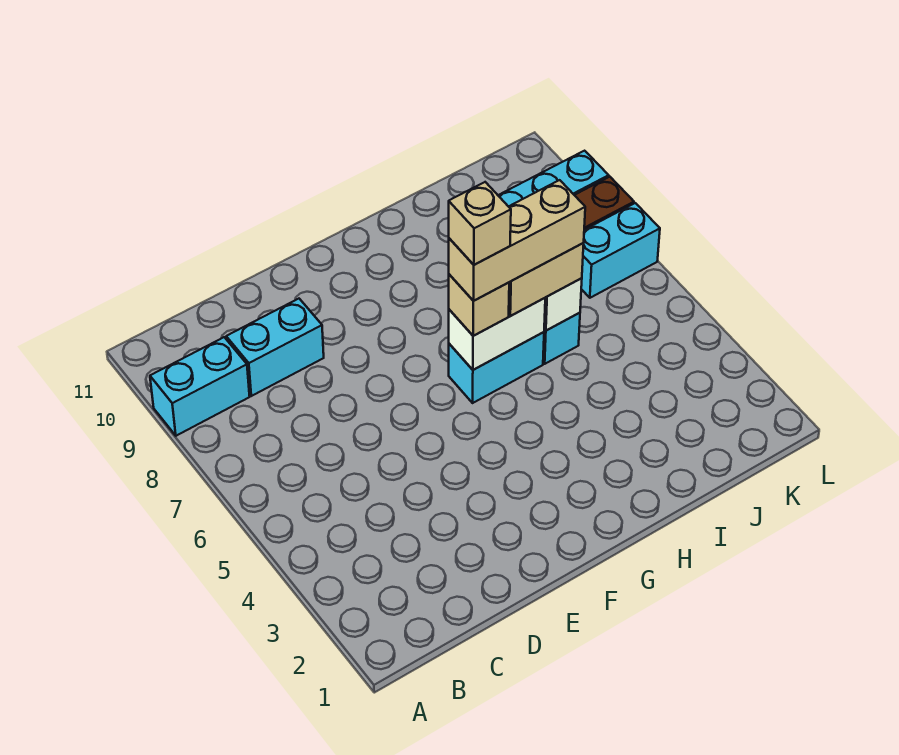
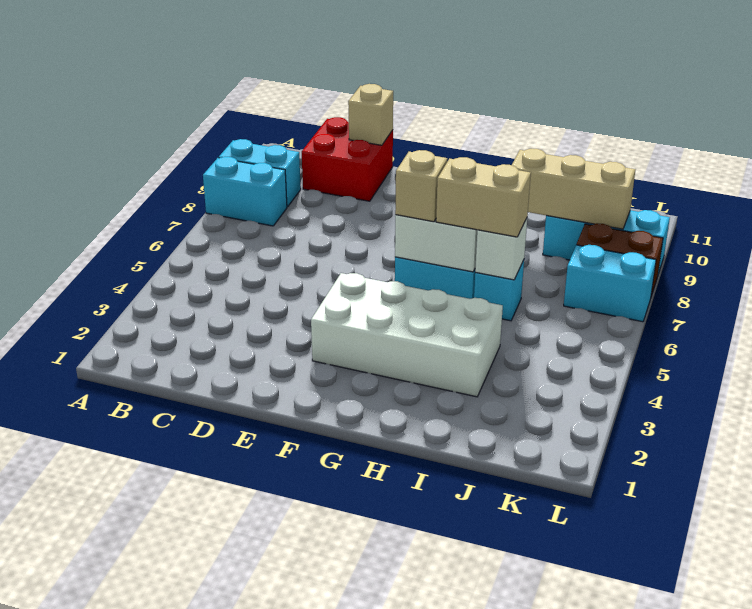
cyan 1x2 brick [226,299,324,396] -> cyan 1x2 brick moved to [203,157,287,226]
none -> red 2x2 brick [302,117,393,201]
none -> white 2x4 brick [311,273,503,397]
tan 1x3 brick [449,180,585,301] -> tan 1x3 brick moved to [512,149,635,229]
tan 1x1 brick [449,182,511,265] -> tan 1x1 brick moved to [348,84,393,145]

